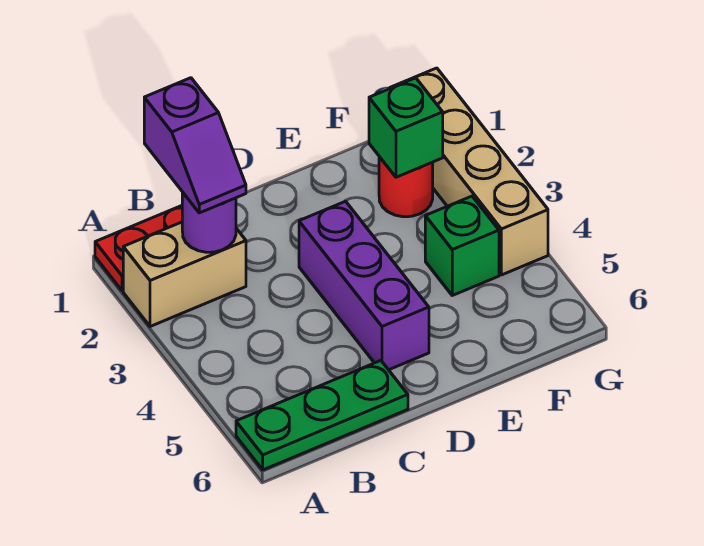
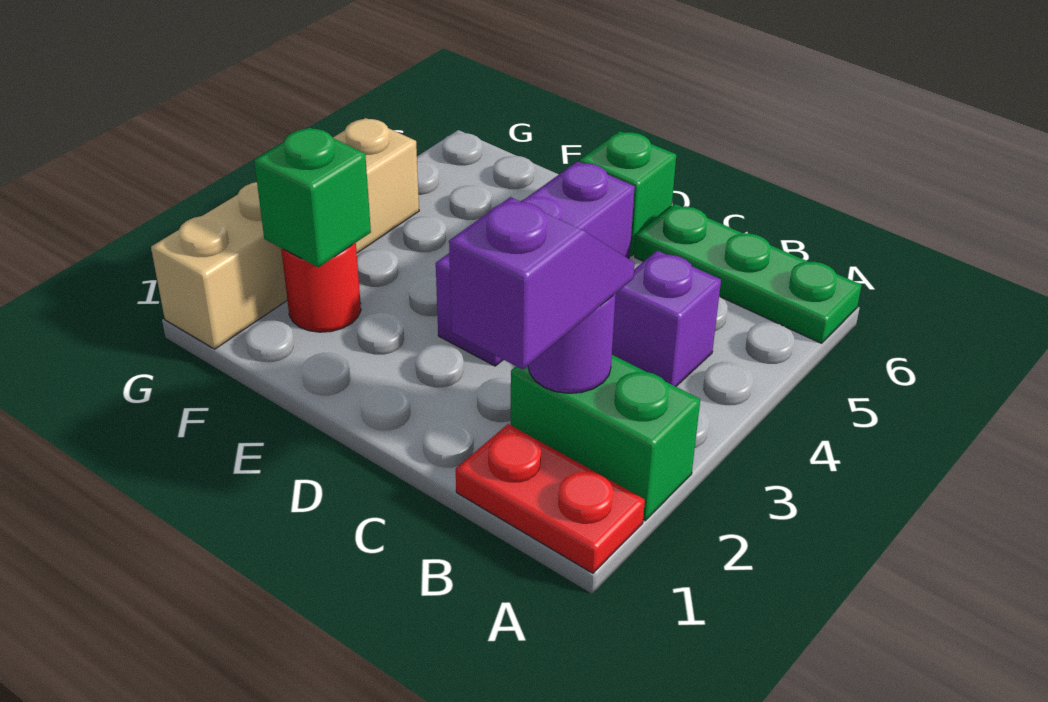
tan 1x2 brick [123,222,246,327] -> green 1x2 brick [511,355,700,521]
none -> purple 1x1 brick [612,251,721,387]
green 1x1 brick [425,196,499,295] -> green 1x1 brick moved to [580,131,676,256]

